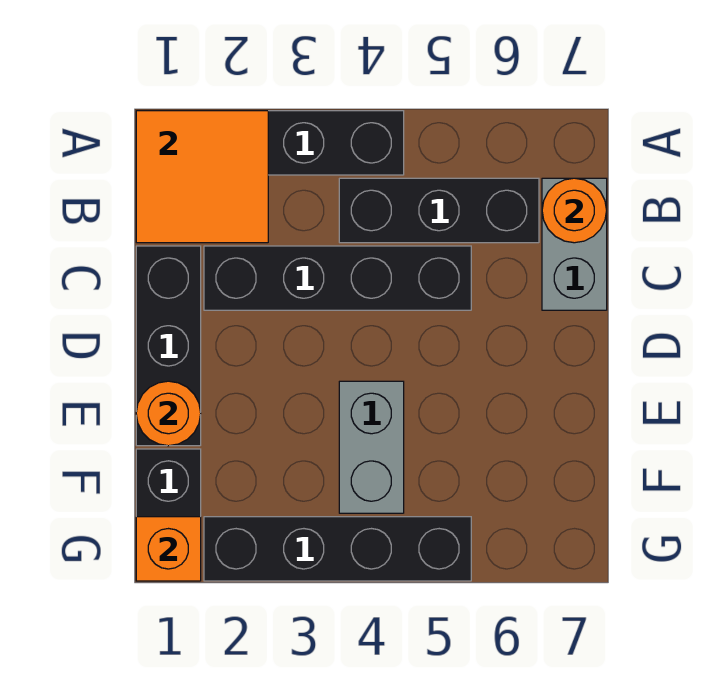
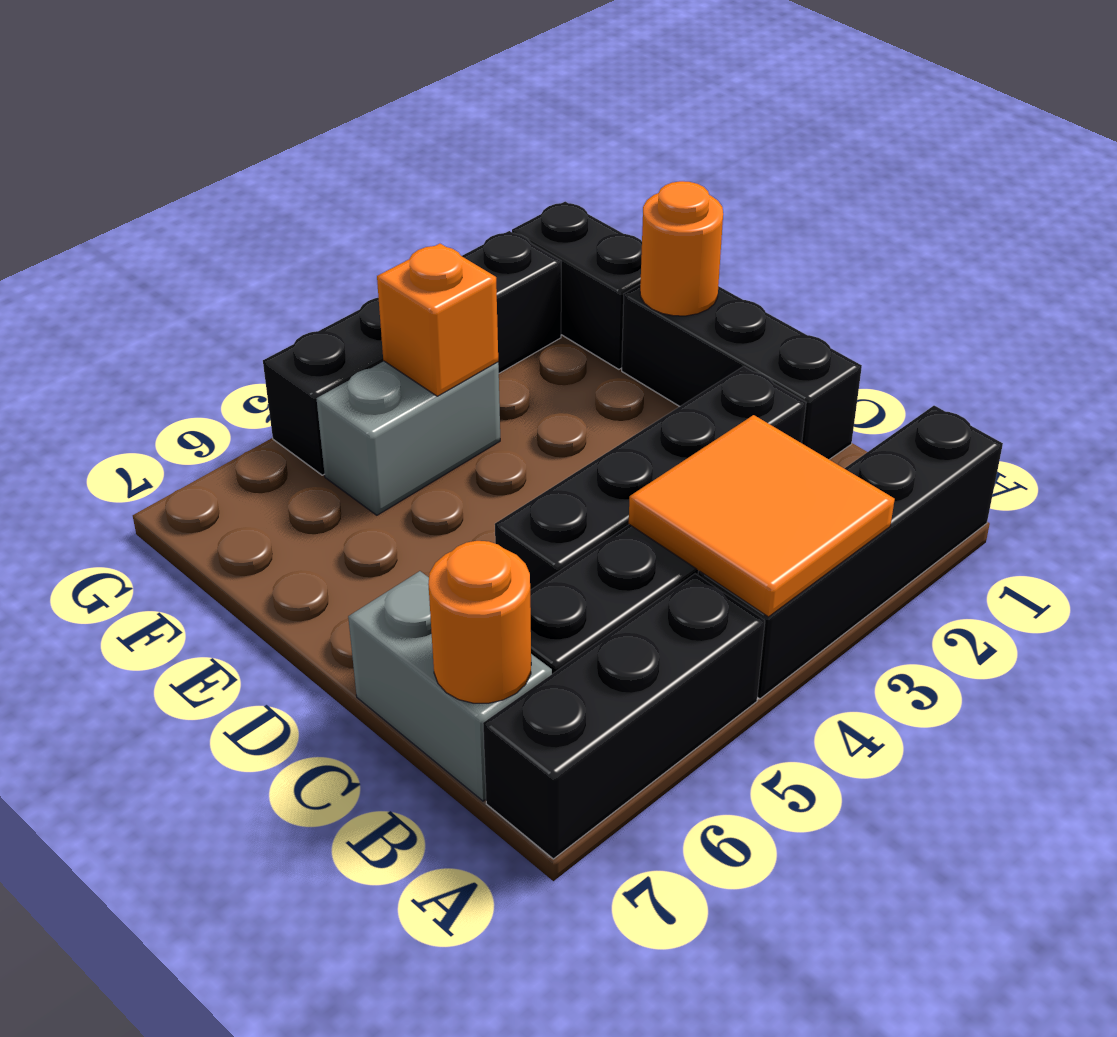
orange 2x2 tile [136,111,268,243] -> orange 2x2 tile moved to [629,415,895,617]
none -> black 1x3 brick [483,574,765,859]
grey 1x2 brick [339,381,404,513] -> grey 1x2 brick turned to [316,361,500,515]
orange 1x1 brick [136,517,201,581] -> orange 1x1 brick moved to [377,244,498,396]

